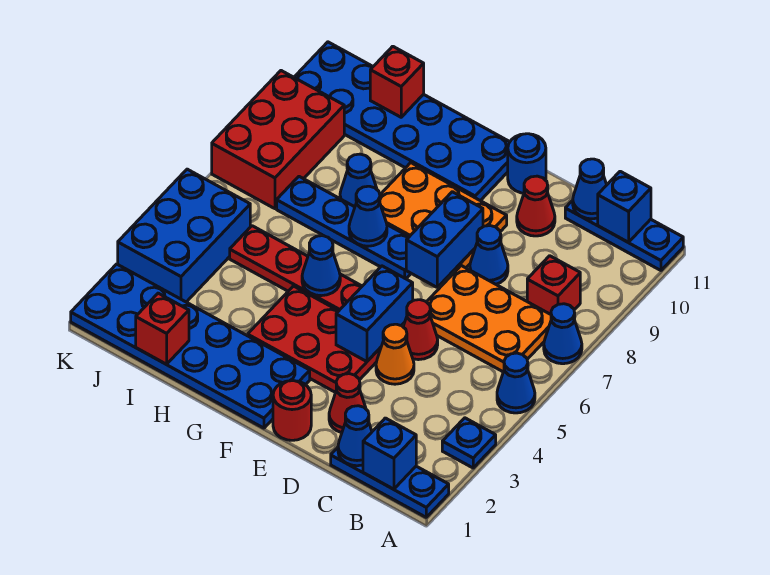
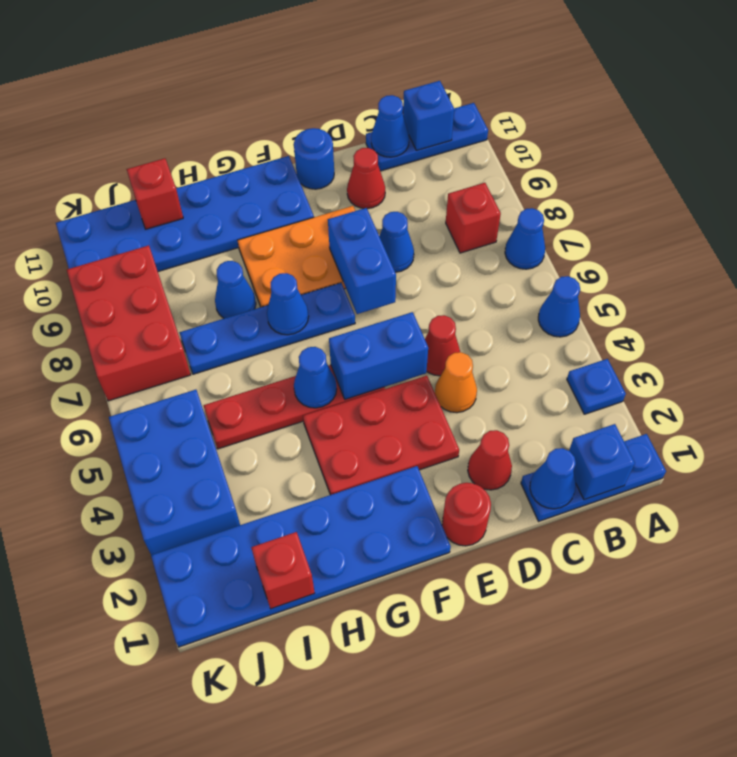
orange 2x3 plate [427,266,551,372] -> none
blue 1x2 brick [336,266,413,362] -> blue 1x2 brick turned to [329,312,428,400]

